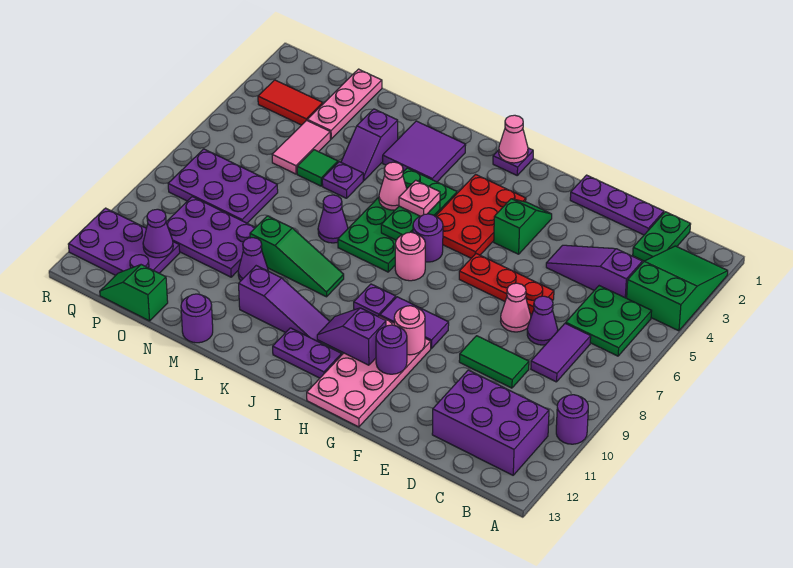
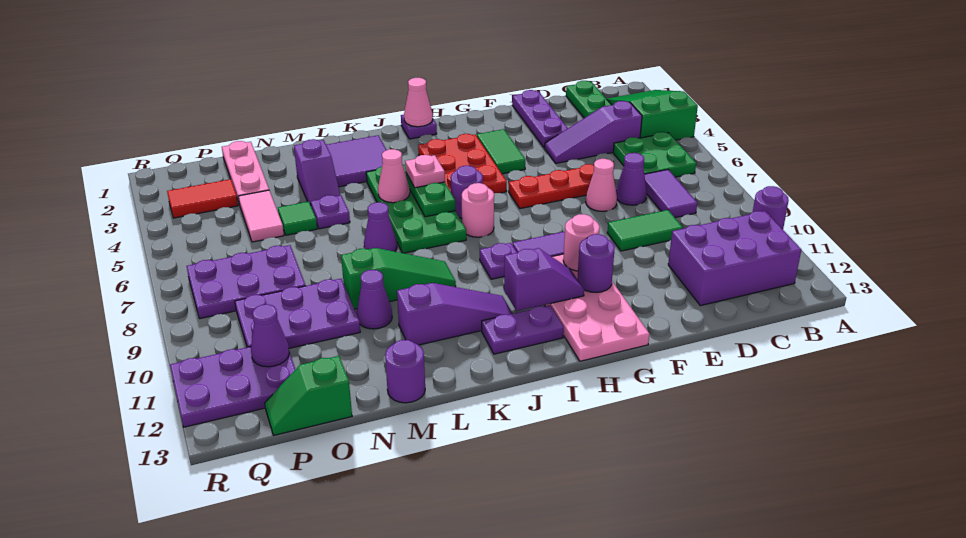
purple 1x3 plate [570,175,664,235] -> purple 1x3 plate turned to [512,90,568,148]
green 1x2 slope [494,199,552,254] -> green 1x2 tile [477,129,525,174]
purple 1x2 slope [317,308,386,365] -> purple 1x2 slope turned to [504,248,584,311]

